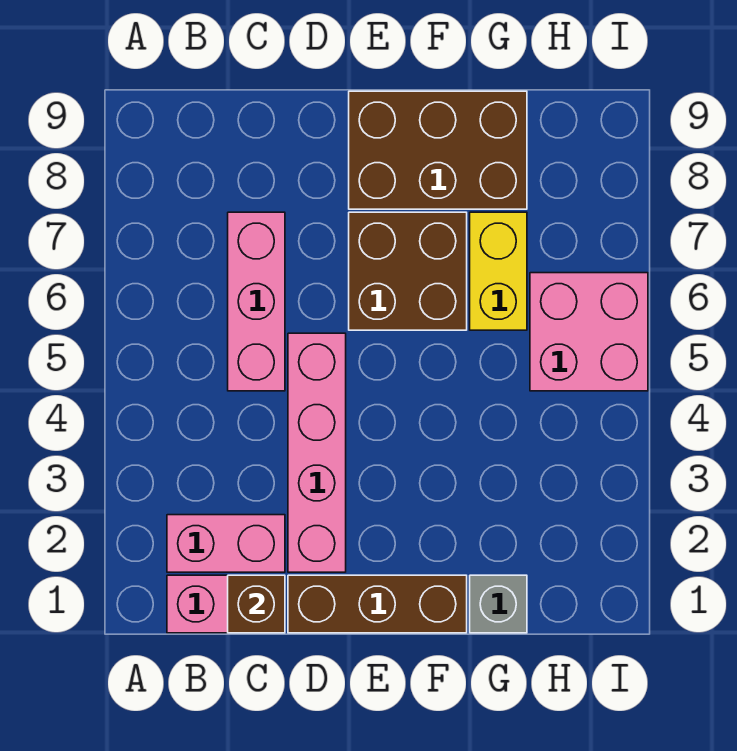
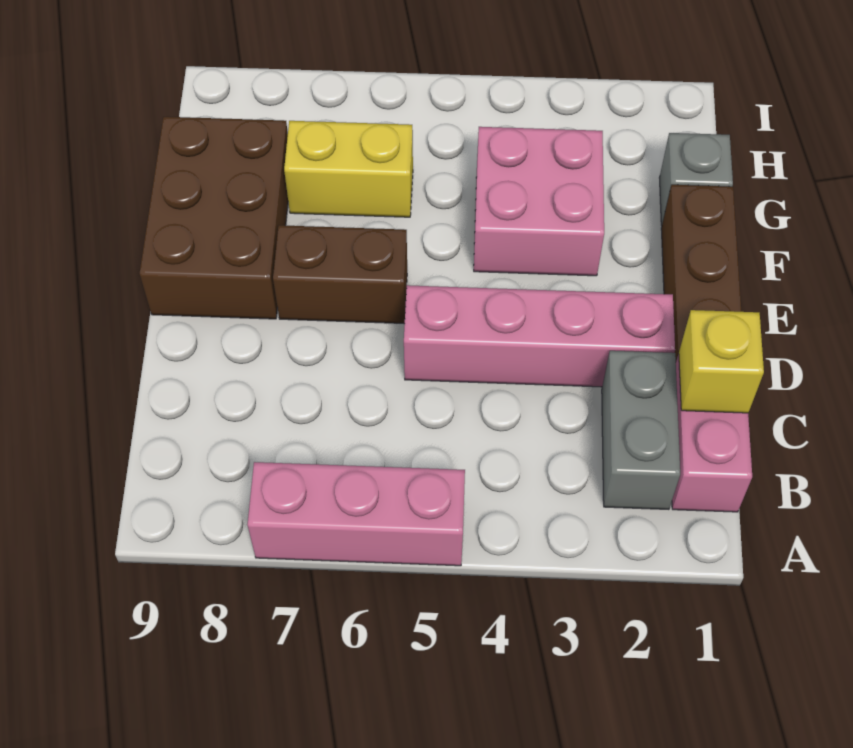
pink 1x2 brick [167,515,285,572] -> grey 1x2 brick [602,351,680,509]
brown 1x1 brick [228,575,285,633] -> yellow 1x1 brick [679,310,764,413]
pink 1x3 brick [228,212,285,391] -> pink 1x3 brick moved to [247,462,465,566]
brown 2x2 brick [349,212,467,330] -> brown 1x2 brick [273,225,407,324]
pink 2x2 brick [530,273,648,391] -> pink 2x2 brick moved to [474,127,604,276]

